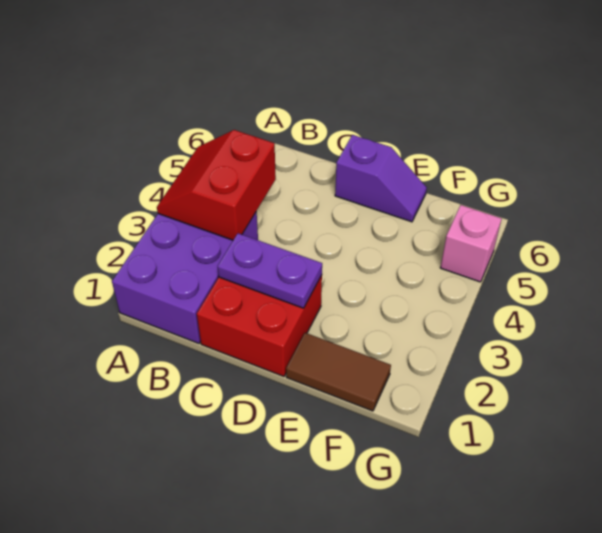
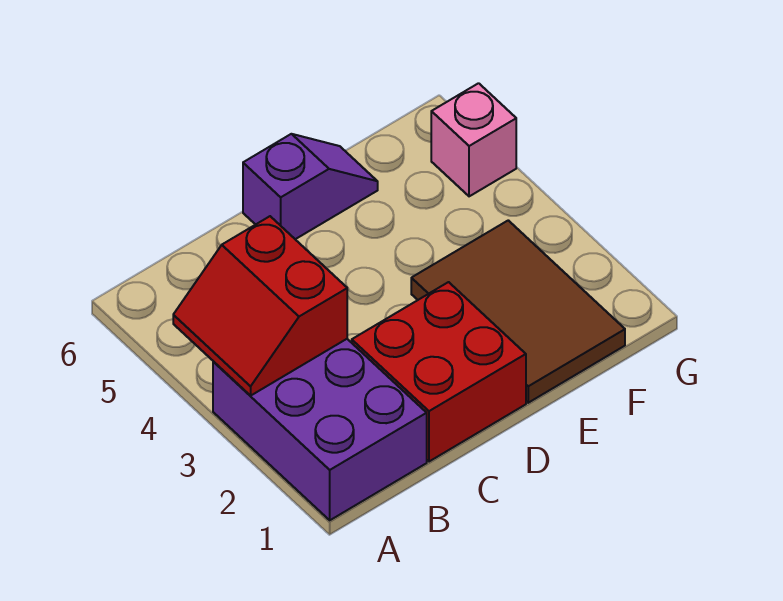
purple 1x2 plate [217,233,322,308] -> none
brown 1x2 tile [286,333,391,411] -> brown 2x3 tile [411,220,625,403]

